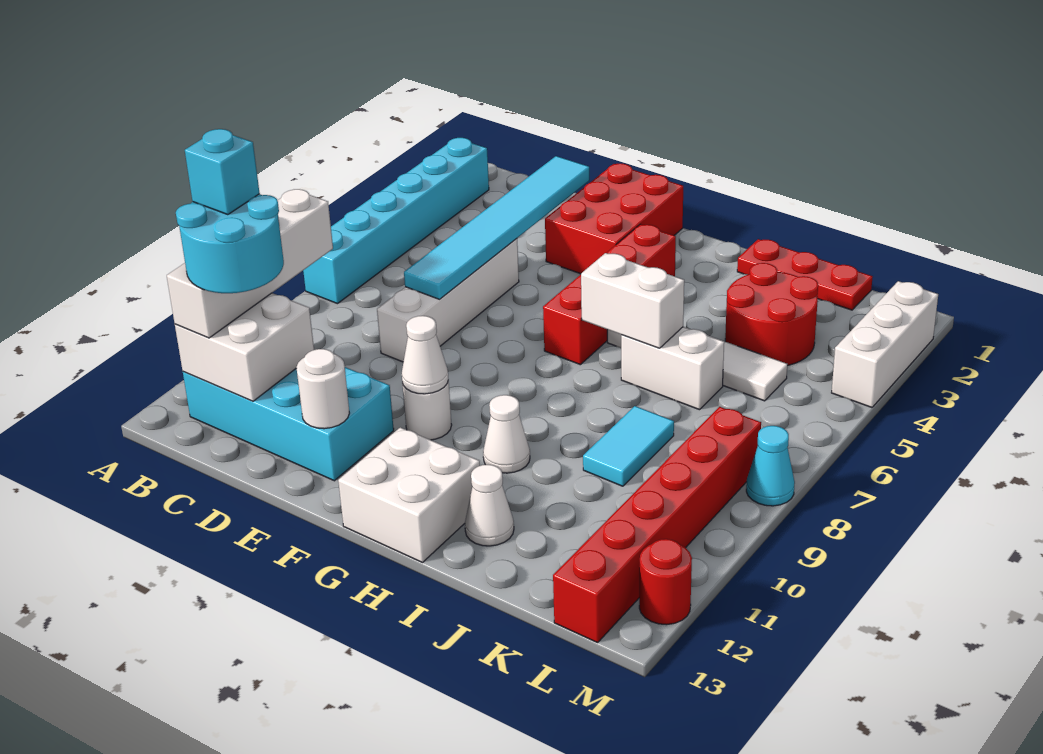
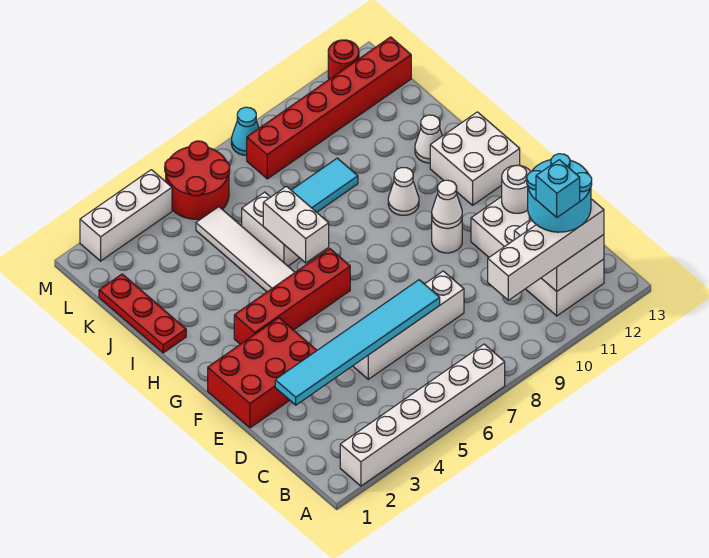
cyan 1x6 brick [303,138,489,304] -> white 1x6 brick [340,344,505,486]
cyan 2x4 brick [183,367,394,481] -> white 2x4 brick [471,197,604,316]
red 2x2 round brick [725,263,818,366] -> red 2x2 round brick moved to [165,141,230,219]

